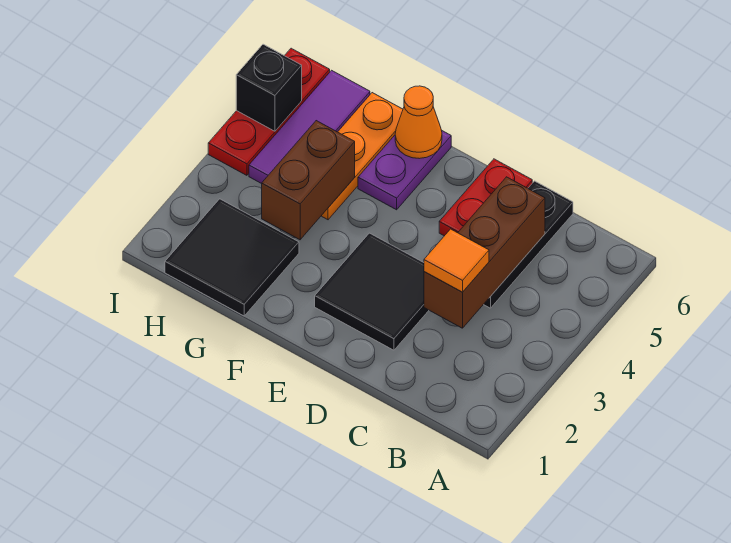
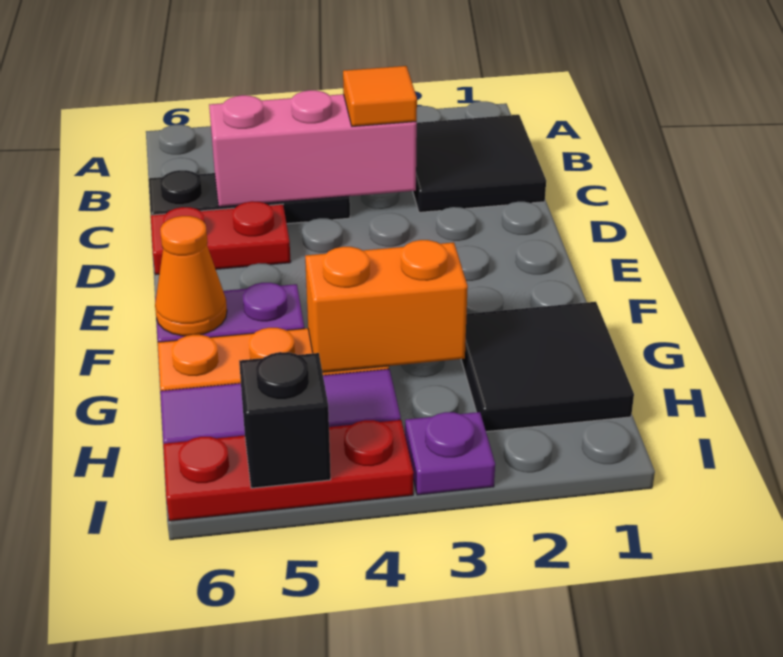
brown 1x3 brick [424,177,545,328] -> pink 1x3 brick [209,90,417,207]
black 2x2 tile [315,233,429,350] -> black 2x2 tile moved to [413,115,546,212]
brown 1x2 brick [262,121,355,240] -> orange 1x2 brick [305,240,468,372]
none -> purple 1x1 plate [405,412,495,495]

